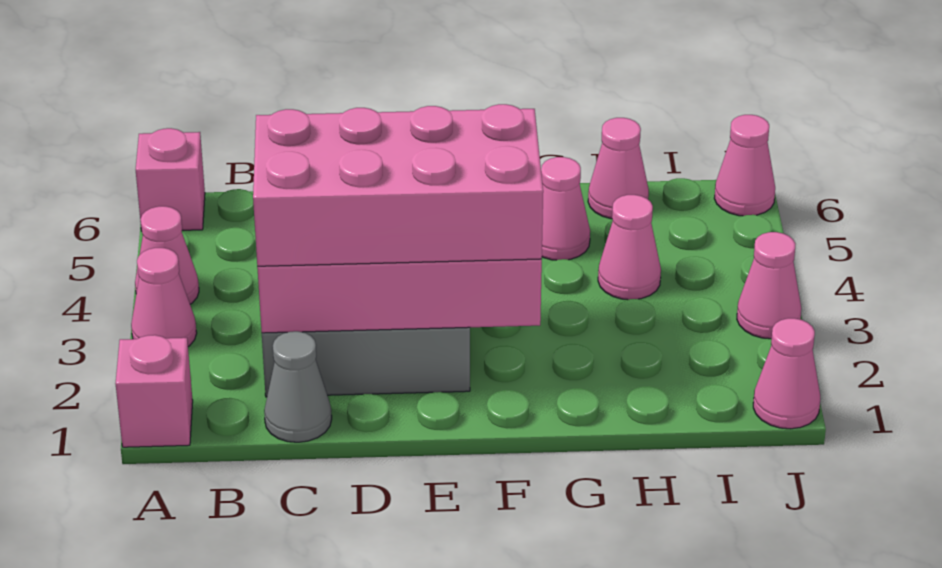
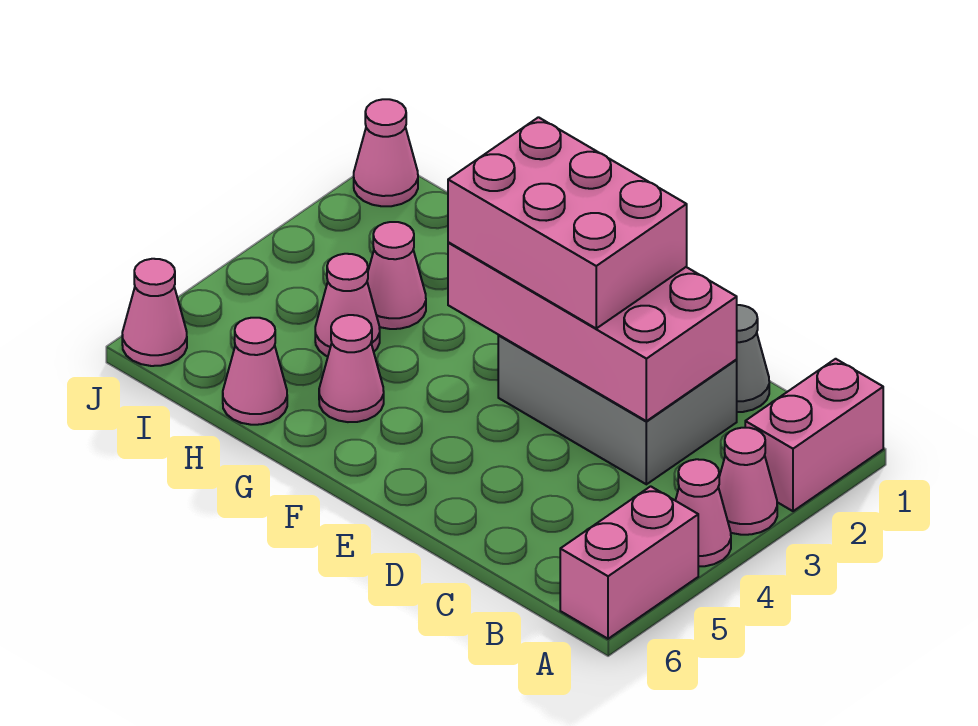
pink 1x1 brick [115,335,193,447] -> pink 1x2 brick [745,359,883,511]
pink 1x1 brick [136,128,205,231] -> pink 1x2 brick [560,486,698,639]
pink 2x4 brick [253,104,543,266] -> pink 2x3 brick [448,117,687,328]
pink 1x1 cone [737,232,801,339] -> pink 1x1 cone moved to [367,222,426,329]

